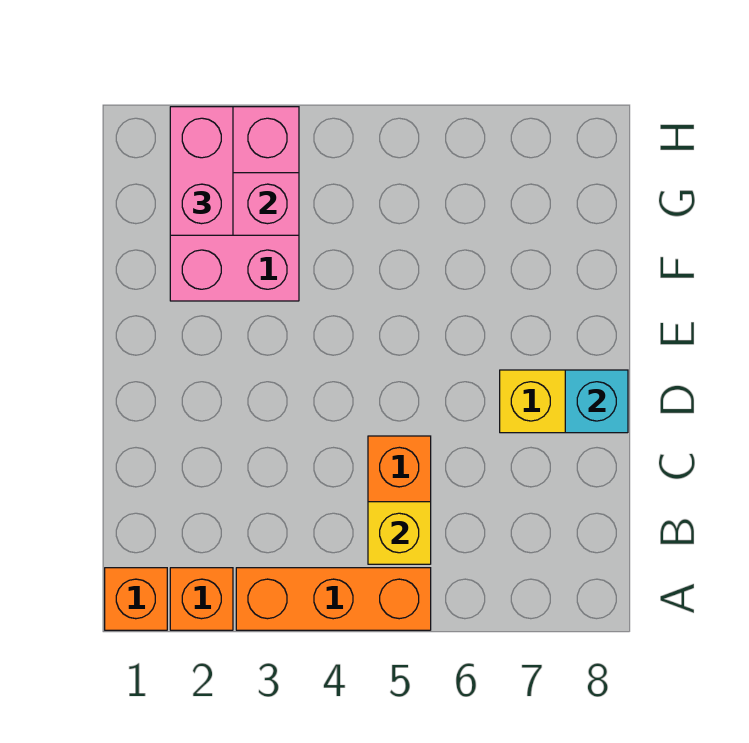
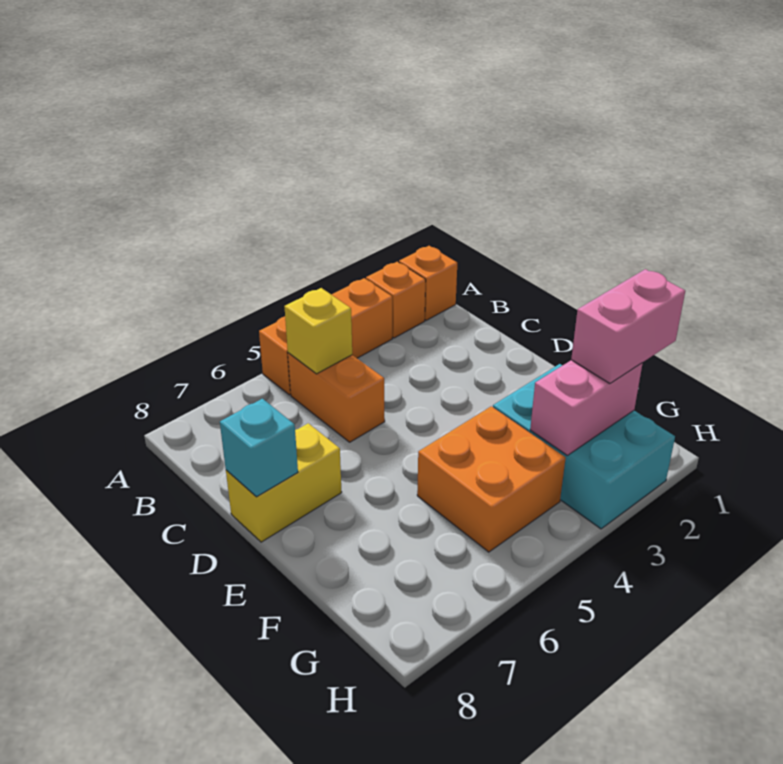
pink 2x3 brick [170,107,299,301] -> cyan 2x3 brick [493,364,675,529]
none -> orange 2x2 brick [417,406,566,552]
pink 1x2 brick [170,107,233,235] -> pink 1x2 brick turned to [571,269,685,384]

